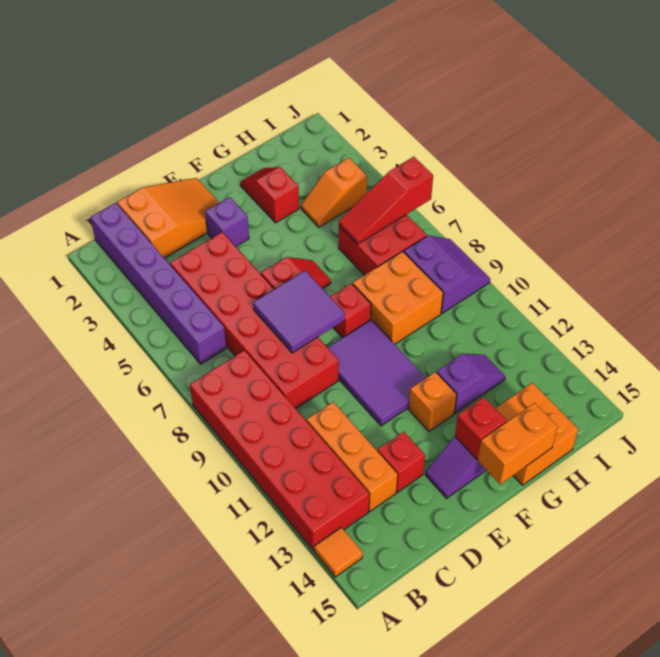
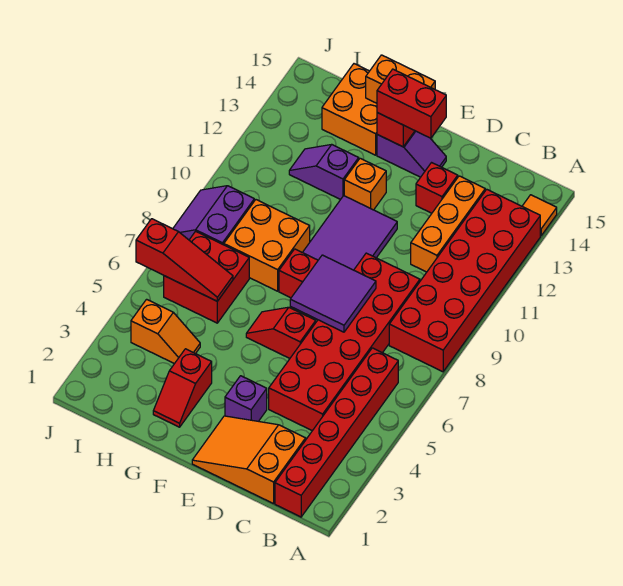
purple 1x6 brick [90,203,226,364] -> red 1x6 brick [275,348,398,517]
none -> red 1x2 brick [377,69,446,138]

